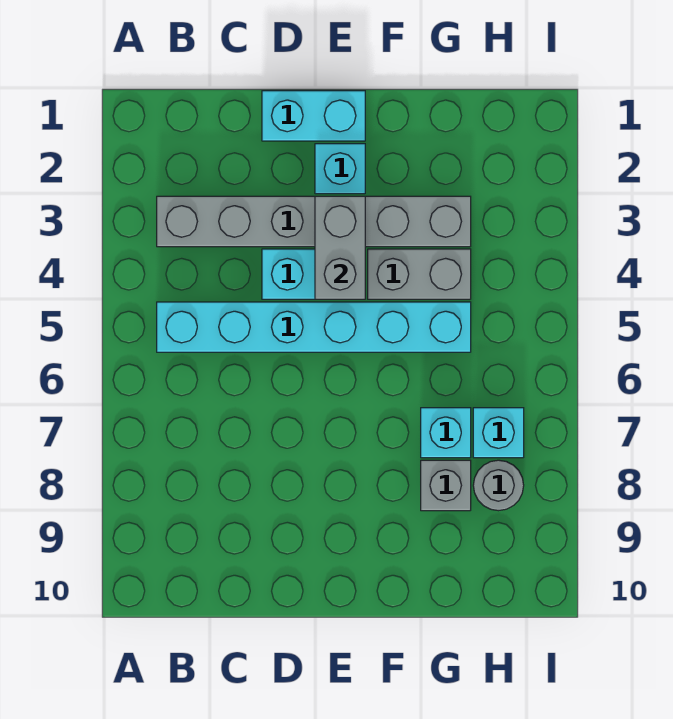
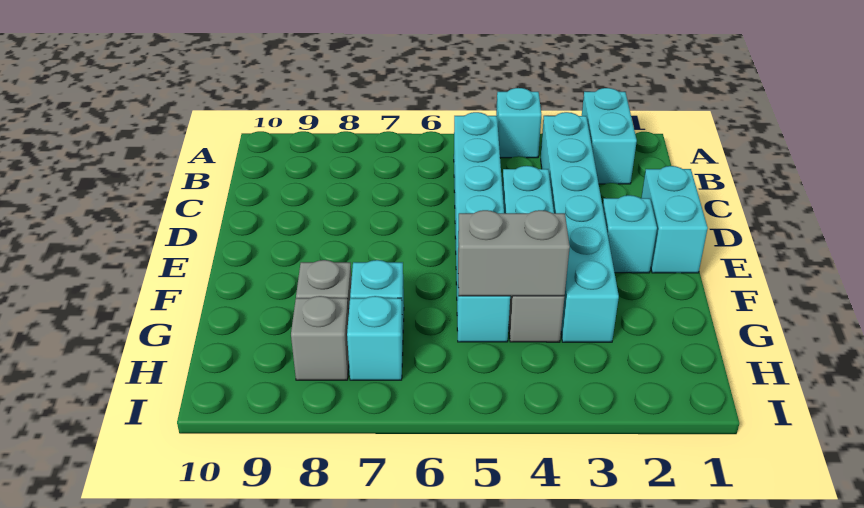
none -> cyan 1x2 brick [582,88,637,184]
none -> cyan 1x1 brick [496,88,541,158]
grey 1x6 brick [157,196,471,247] -> cyan 1x6 brick [541,112,619,342]
grey 1x2 brick [315,196,365,299] -> grey 1x2 brick moved to [458,210,570,296]
grey 1x1 round brick [473,460,524,511] -> grey 1x1 brick [291,296,349,380]

